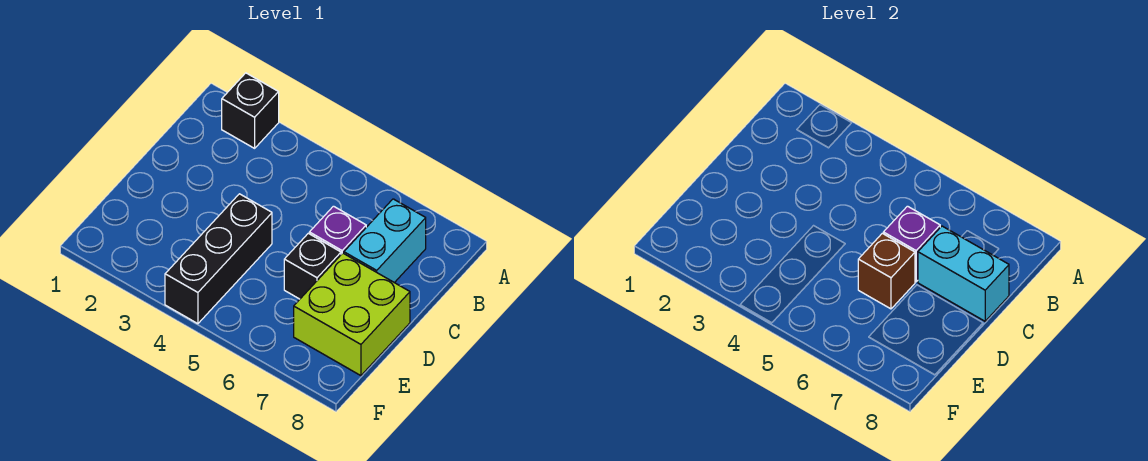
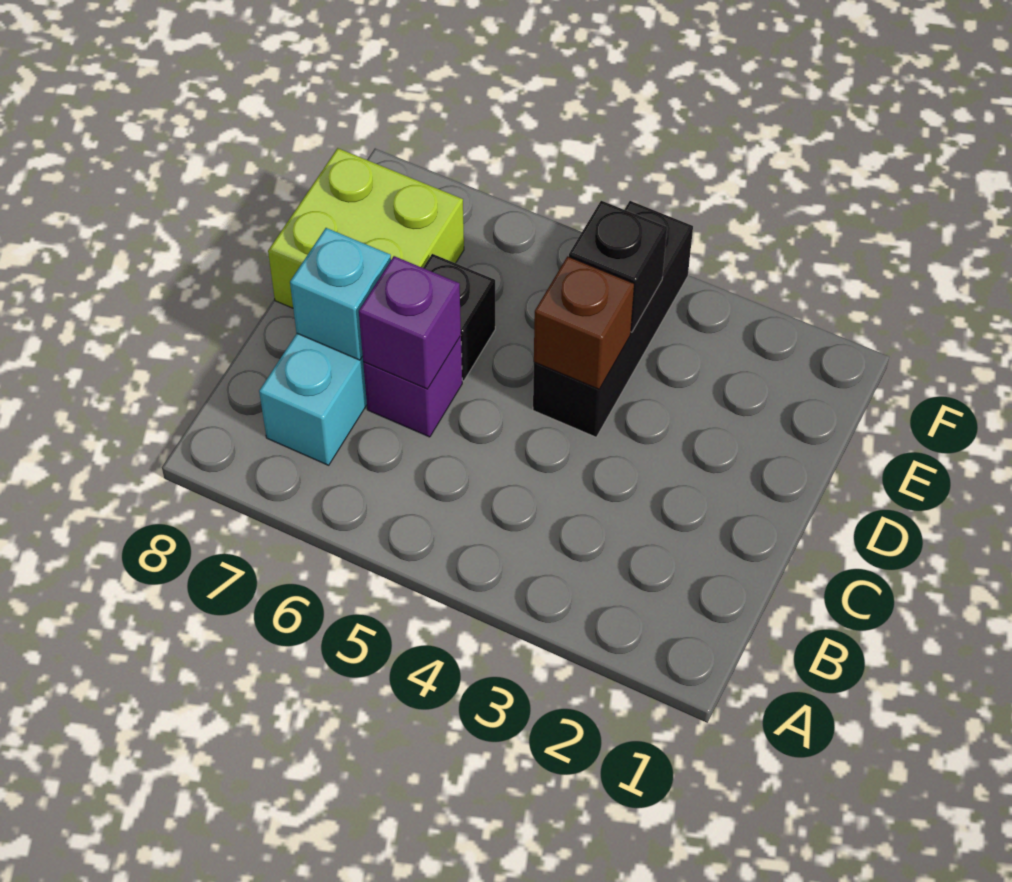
black 1x1 brick [222,73,279,148] -> black 1x1 brick moved to [569,201,667,332]
cyan 1x2 brick [918,226,1009,321] -> cyan 1x1 brick [290,228,391,360]
brown 1x1 brick [858,233,915,309] -> brown 1x1 brick moved to [534,256,634,389]

